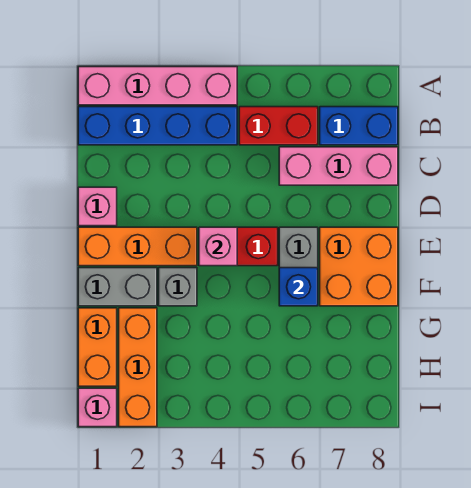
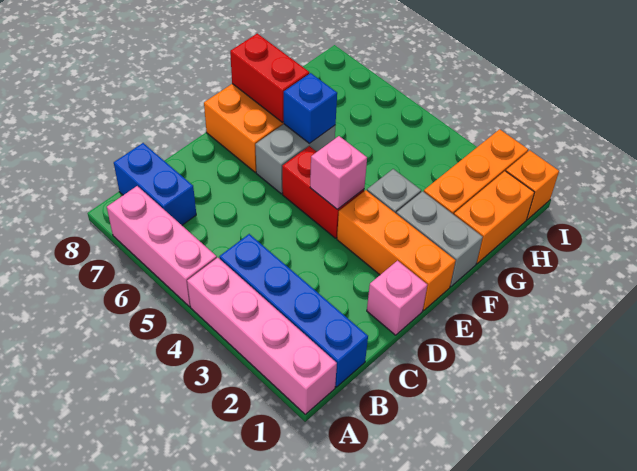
red 1x2 brick [239,107,318,145] -> red 1x2 brick moved to [230,33,309,122]
pink 1x3 brick [279,147,398,185] -> pink 1x3 brick moved to [107,186,217,307]
pink 1x1 brick [78,388,117,427] -> orange 1x1 brick [506,150,559,220]

